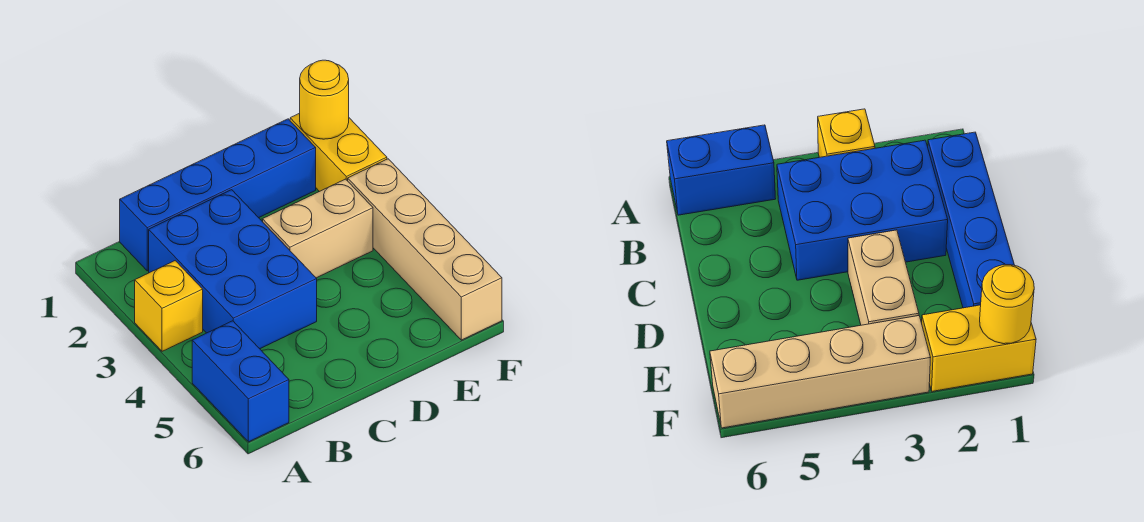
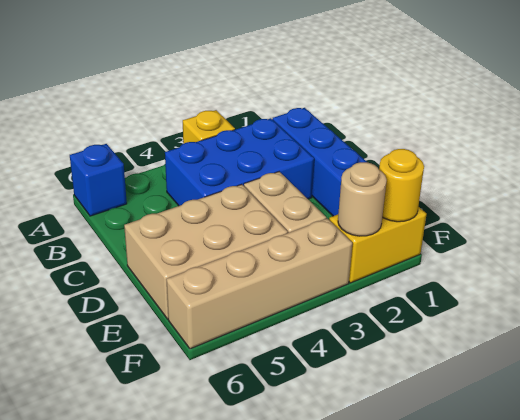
blue 1x2 brick [192,321,289,442] -> blue 1x1 brick [70,144,127,216]
none -> tan 2x3 brick [124,184,288,319]
none -> tan 1x1 round brick [338,162,387,236]

